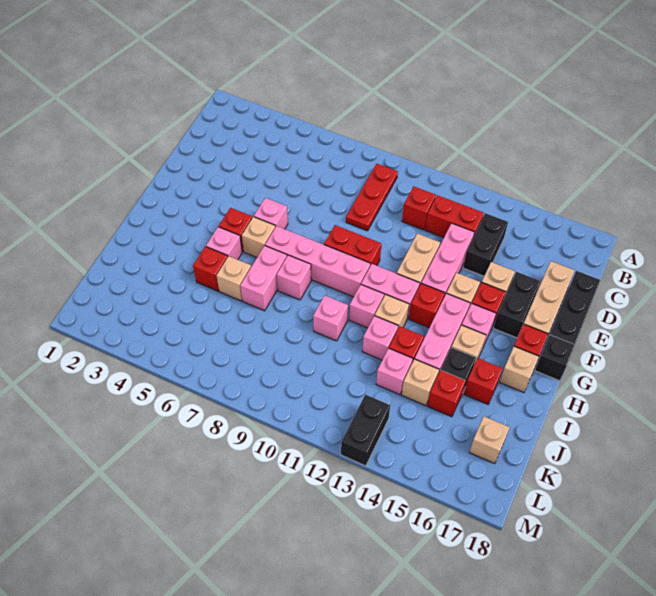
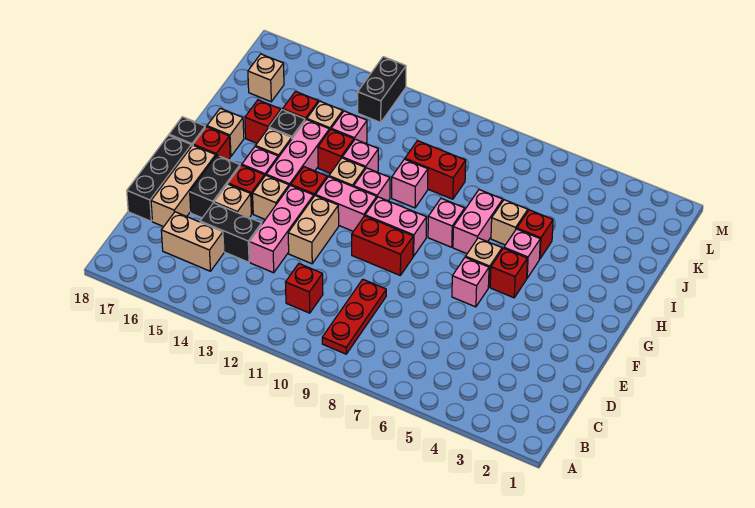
red 1x2 brick [425,195,484,238] -> red 1x2 brick moved to [405,141,466,199]
black 1x2 brick [463,213,508,276] -> black 1x2 brick turned to [200,203,262,262]
none -> tan 1x2 brick [161,212,224,271]
pink 1x4 brick [265,226,370,297] -> pink 1x2 brick [365,197,427,256]

